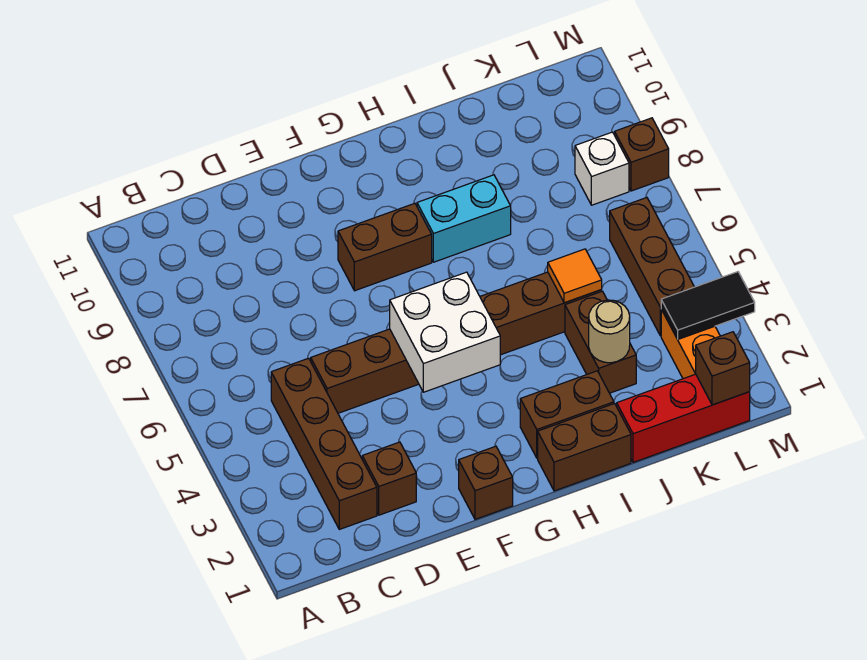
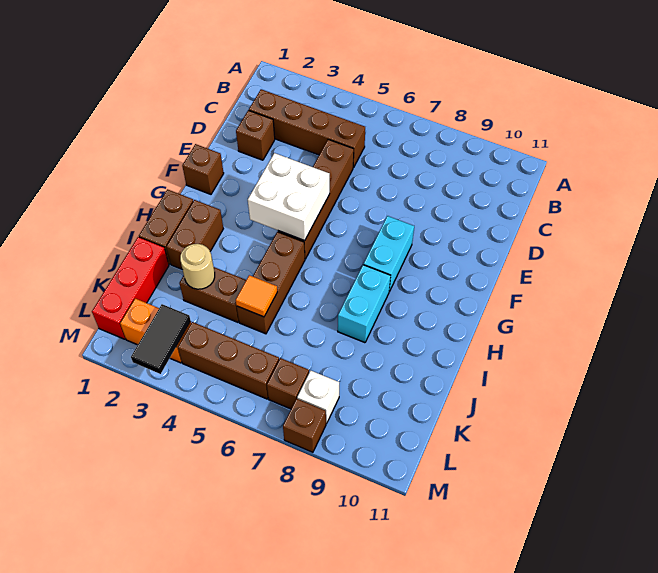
brown 1x2 brick [338,203,432,291] -> cyan 1x2 brick [363,216,414,292]
brown 1x1 brick [696,332,750,405] -> brown 1x1 brick moved to [267,358,309,409]

